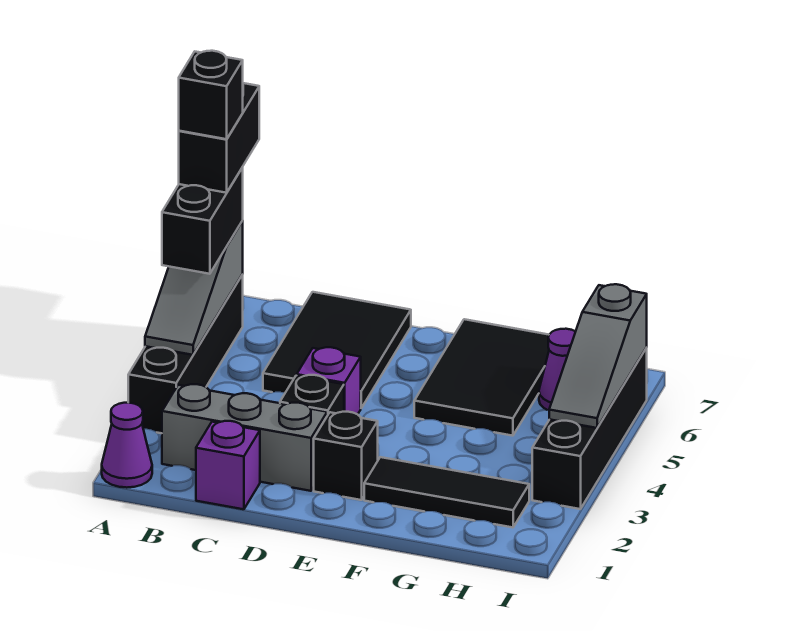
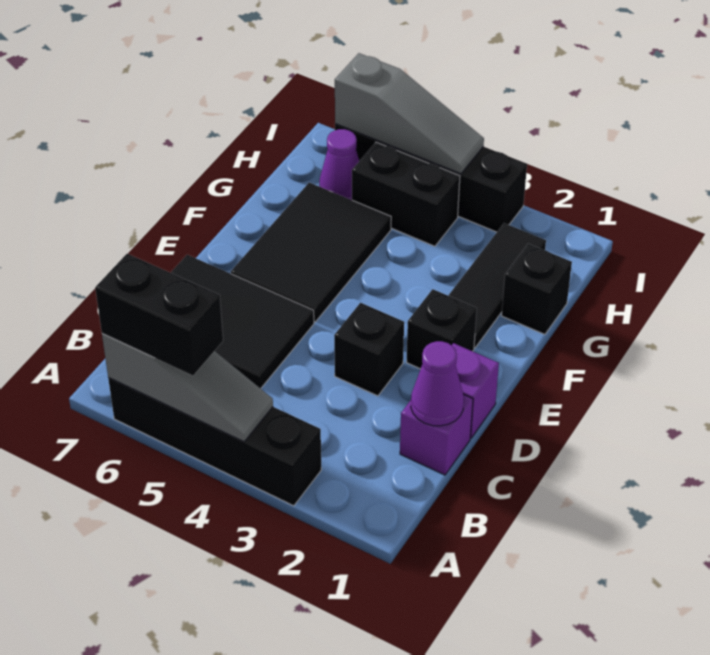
purple 1x1 cone [102,403,152,488] -> purple 1x1 cone moved to [411,341,464,426]
black 1x2 brick [179,83,259,193] -> black 1x2 brick moved to [352,142,460,246]
black 1x1 brick [179,51,243,139] -> black 1x1 brick moved to [502,244,572,334]
grey 1x3 brick [162,384,327,491] -> none
purple 1x1 brick [297,347,361,414] -> purple 1x1 brick moved to [452,343,499,438]
black 2x3 tile [414,319,549,436] -> black 2x3 tile turned to [231,183,391,322]

